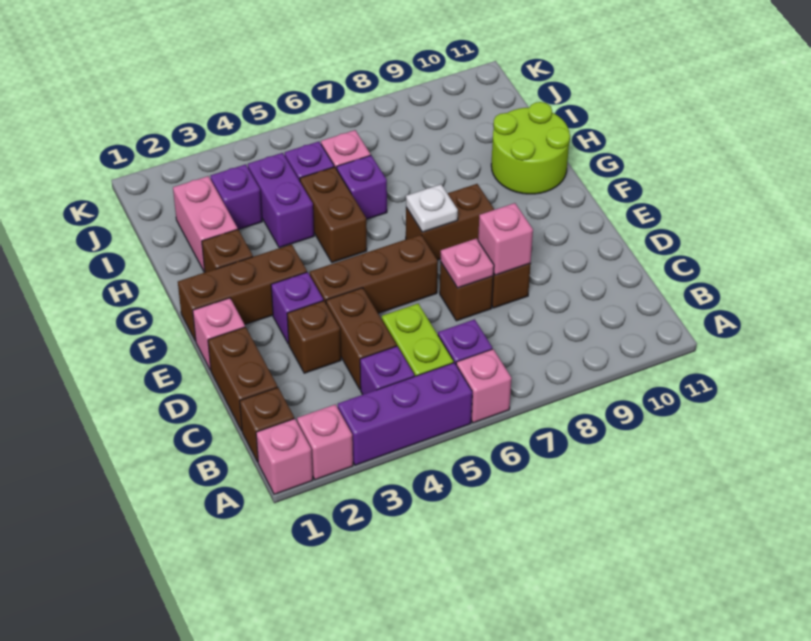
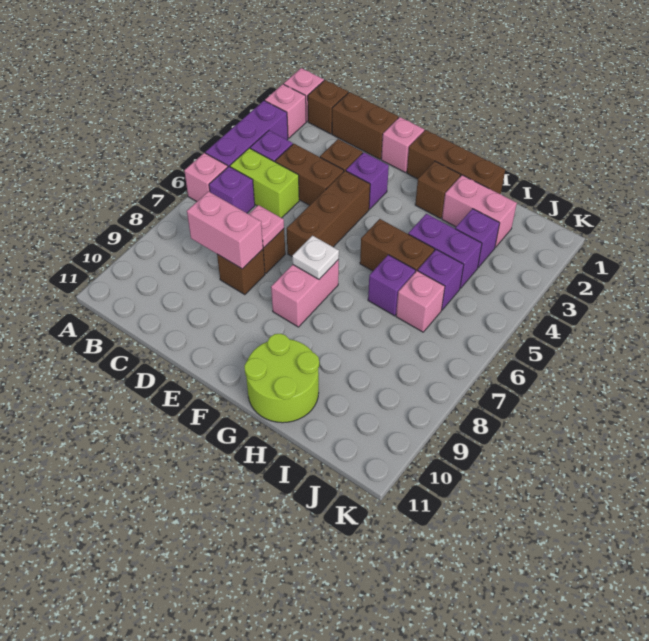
pink 1x1 brick [478,203,533,275] -> pink 1x2 brick [187,191,263,269]
brown 1x3 brick [178,244,307,341] -> brown 1x3 brick turned to [407,130,505,194]
brown 1x2 brick [406,184,494,260] -> pink 1x2 brick [271,260,339,327]

